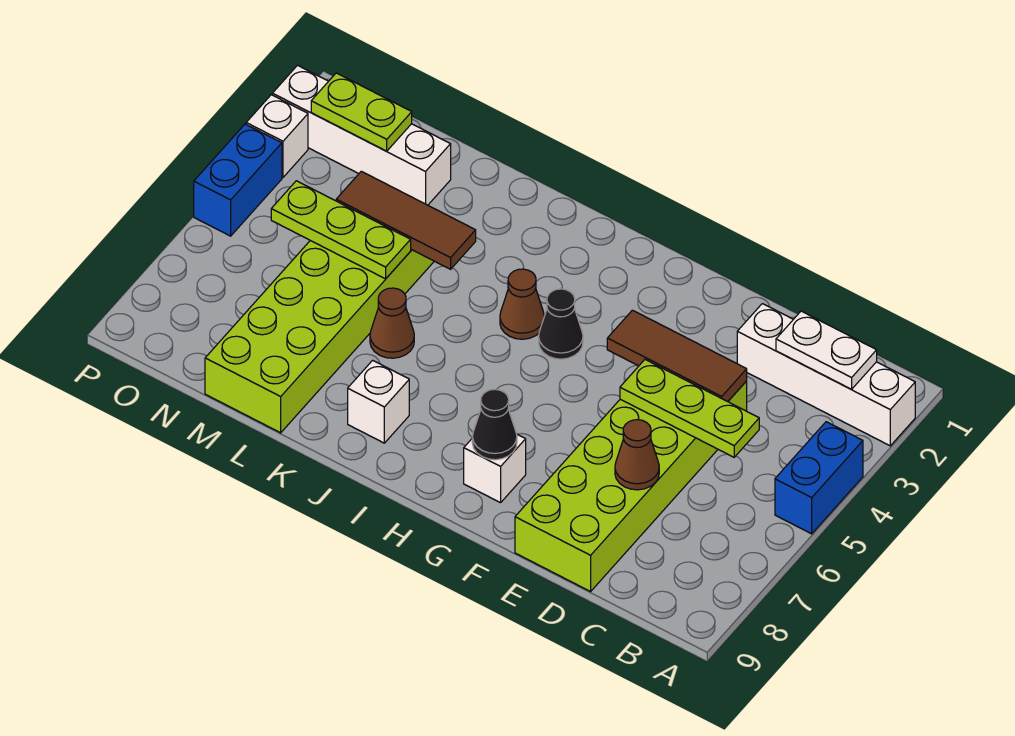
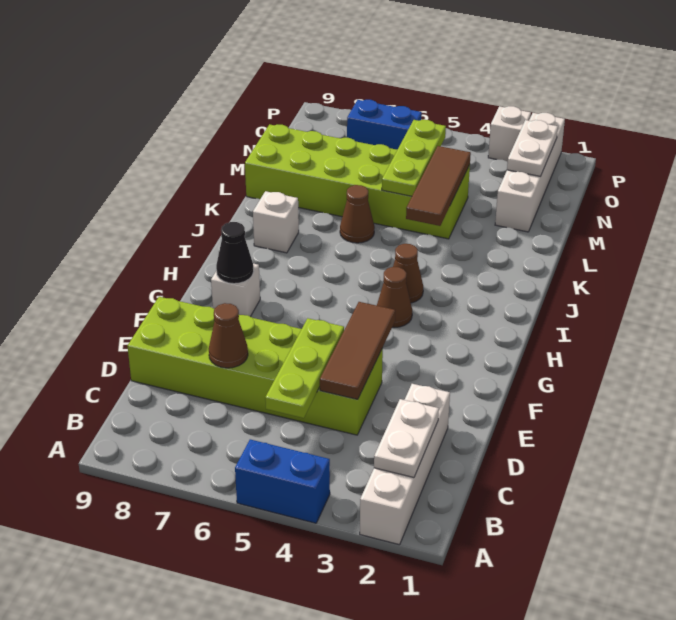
black 1x1 cone [539,289,583,359] -> brown 1x1 cone [377,267,412,328]
lime 1x2 plate [311,73,412,151] -> white 1x2 plate [507,120,558,177]
blue 1x2 brick [194,124,282,236] -> blue 1x2 brick moved to [347,100,422,150]

